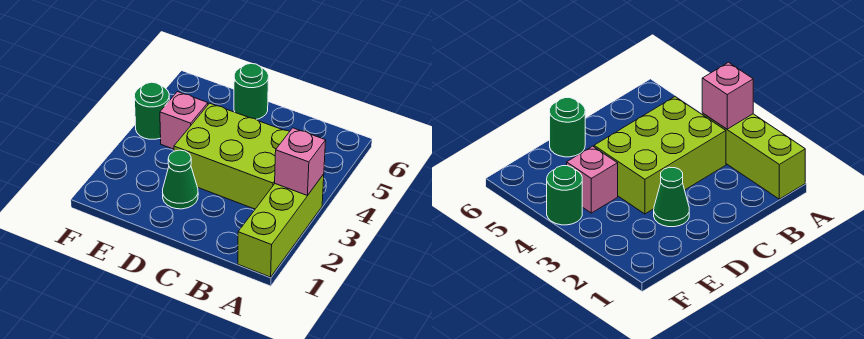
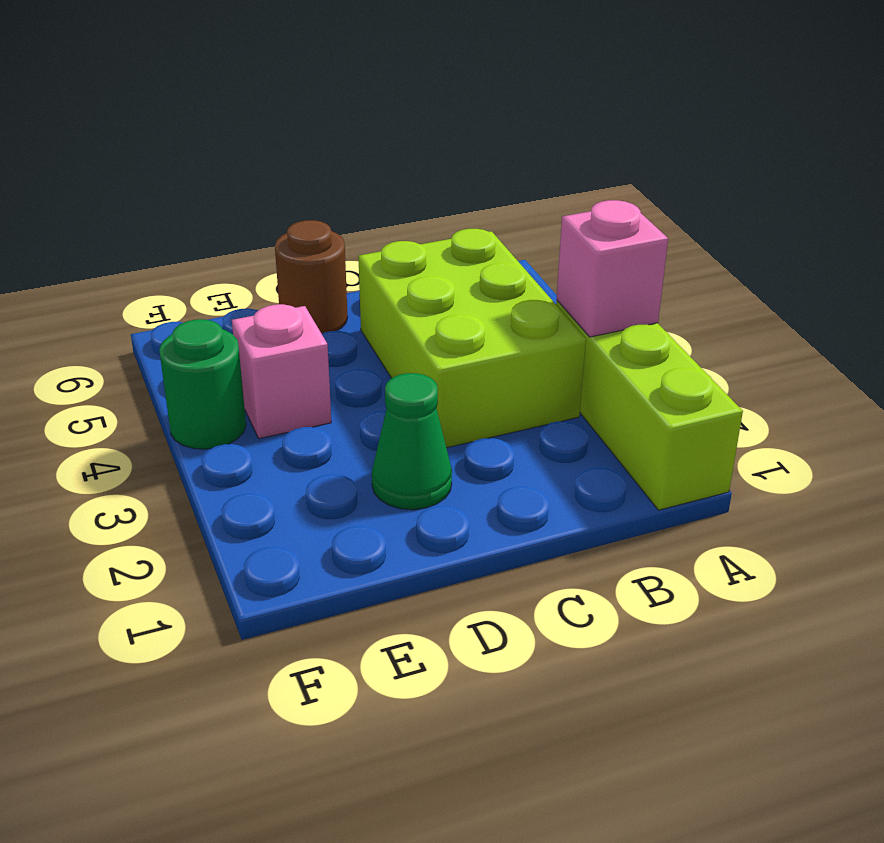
lime 2x3 brick [174,103,289,209] -> lime 2x3 brick turned to [358,229,586,448]
green 1x1 round brick [234,63,269,119] -> brown 1x1 round brick [275,220,348,334]

